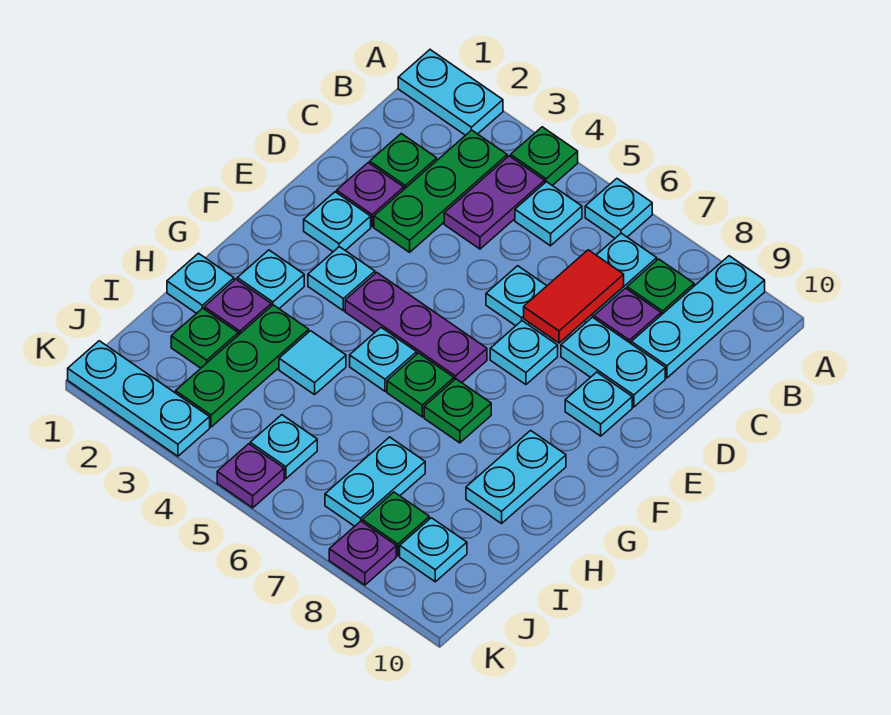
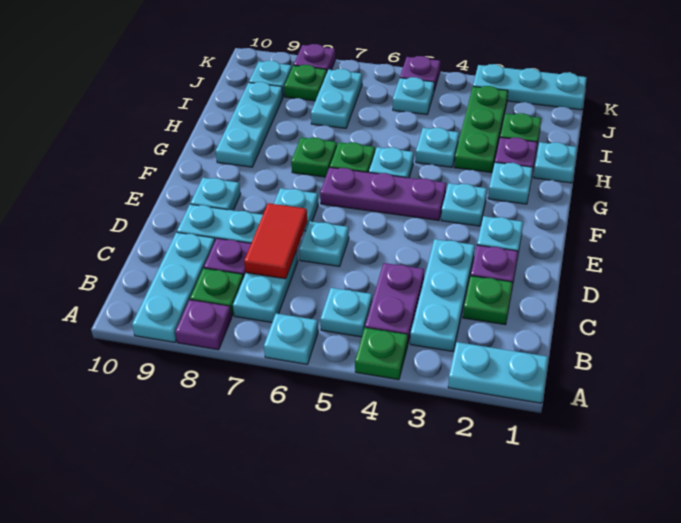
none -> purple 1x1 plate [175,300,232,350]
green 1x3 plate [374,130,507,252] -> cyan 1x3 plate [410,239,475,351]
cyan 1x2 plate [466,430,566,524] -> cyan 1x3 plate [216,82,283,167]
cyan 1x1 tile [279,331,346,395] -> cyan 1x1 plate [416,128,459,167]

